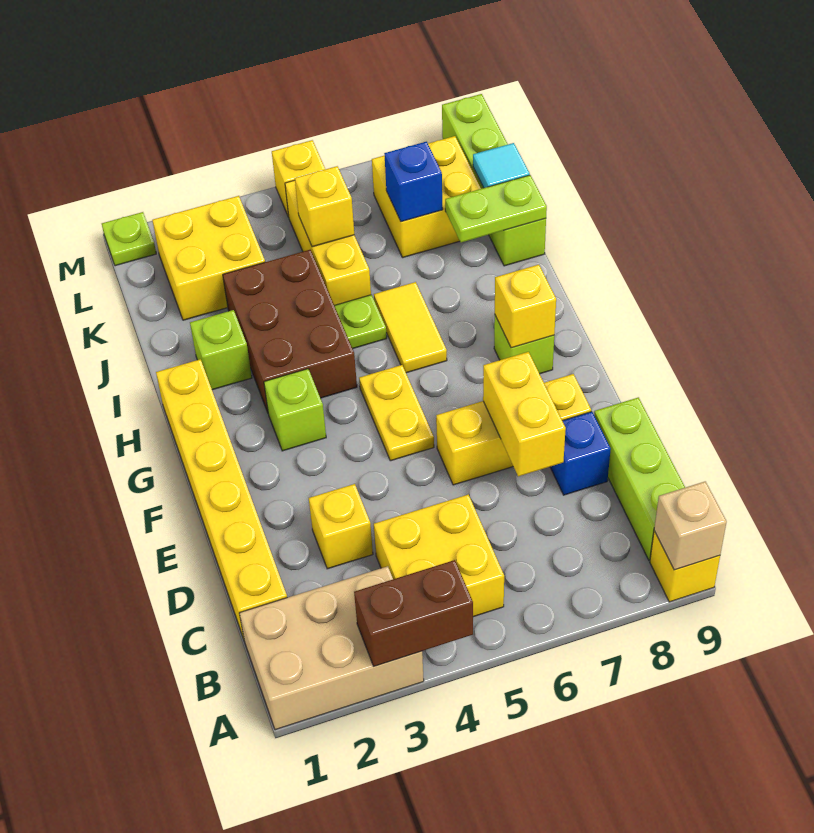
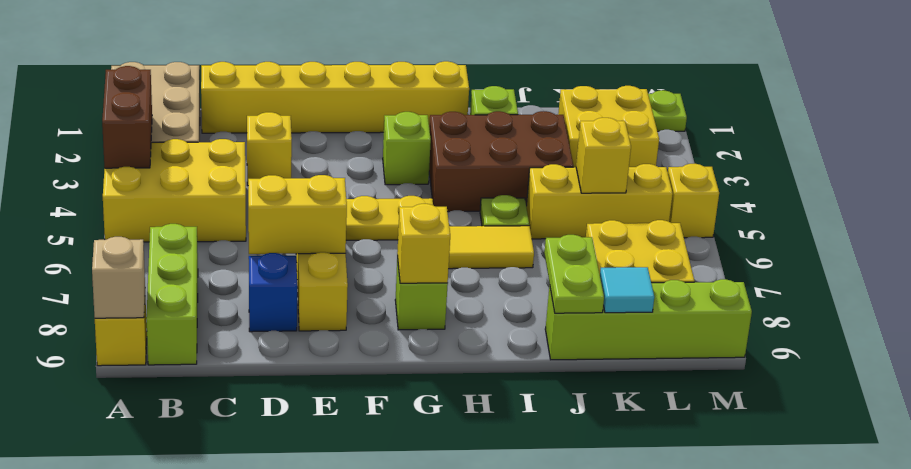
yellow 2x2 brick [374,494,504,617] -> yellow 2x3 brick [103,139,246,242]
lime 1x3 brick [594,397,685,560] -> lime 1x3 brick turned to [146,224,198,365]
blue 1x1 brick [384,142,443,222] -> none

